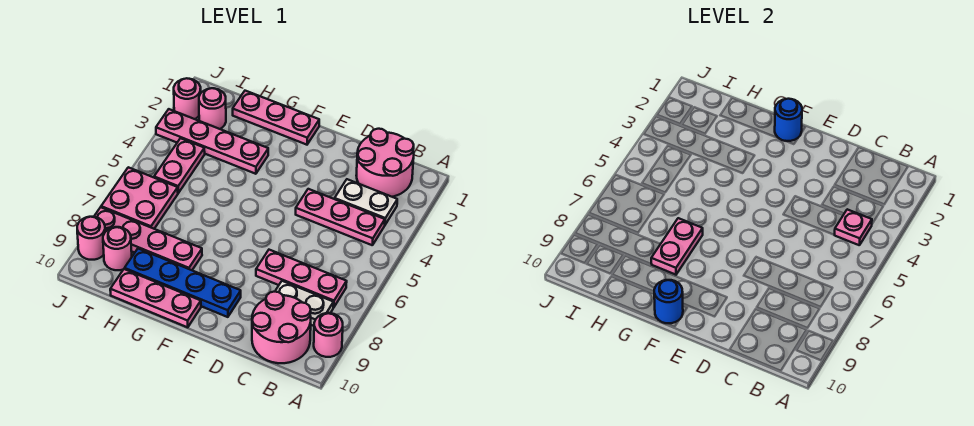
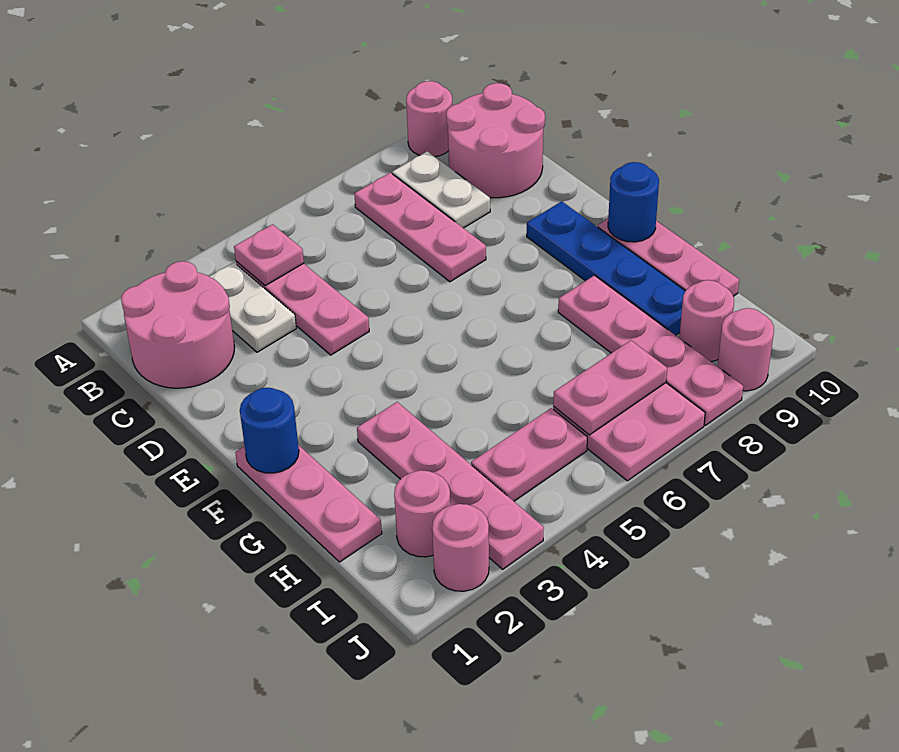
pink 1x2 plate [651,218,703,275] -> pink 1x2 plate moved to [553,340,667,435]

